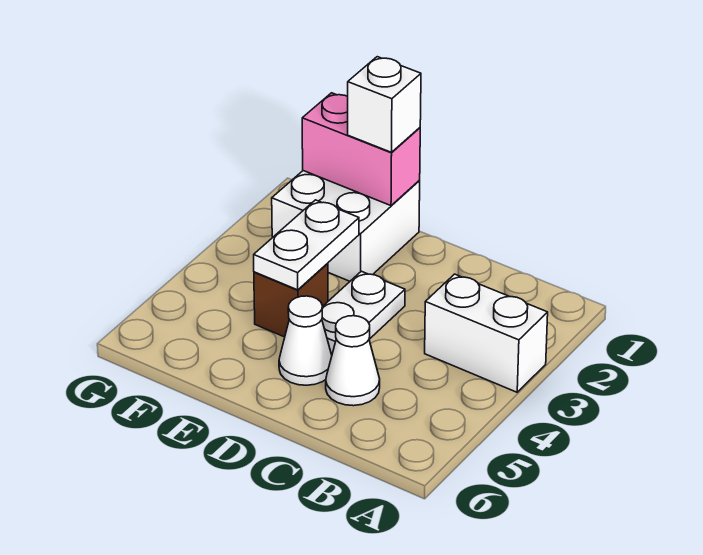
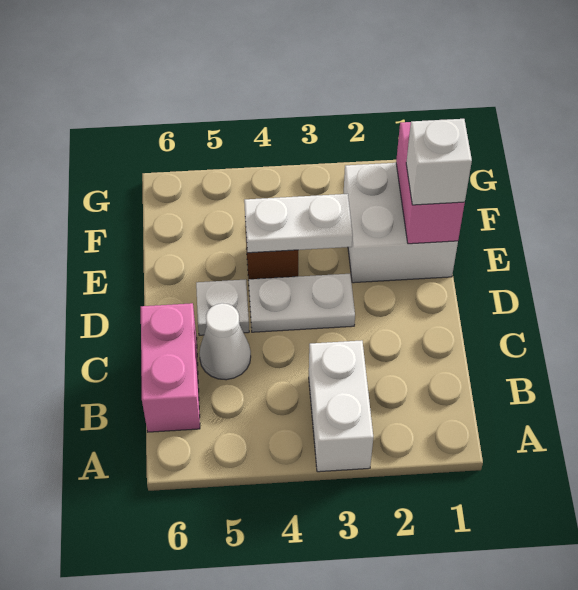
none -> pink 1x2 brick [141,303,200,432]
white 1x1 cone [279,296,332,385] -> white 1x1 plate [196,279,249,335]

